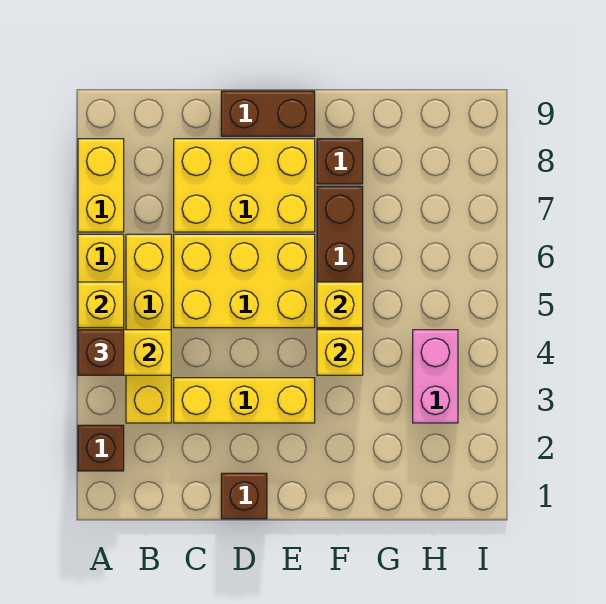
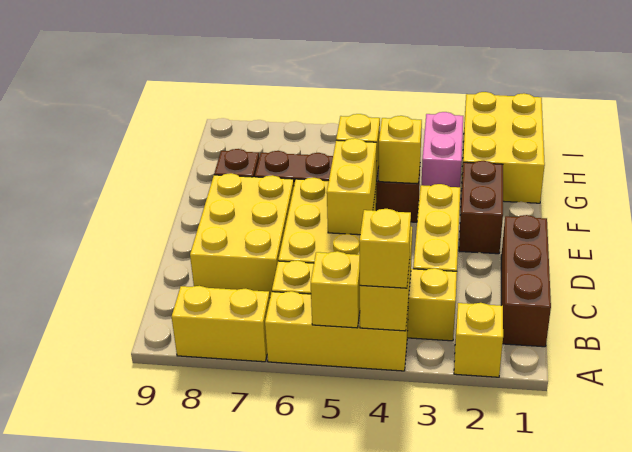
brown 1x1 brick [78,425,124,471] -> yellow 1x1 brick [454,303,503,377]
brown 1x1 brick [78,330,124,375] -> yellow 1x1 brick [359,209,411,288]
brown 1x1 brick [221,473,267,519] -> brown 1x3 brick [501,215,551,347]
none -> yellow 1x2 brick [327,138,377,235]
brown 1x2 brick [221,91,315,136] -> brown 1x2 brick moved to [459,161,503,254]
none -> yellow 2x3 brick [461,92,545,203]
pink 1x2 brick [413,330,458,423] -> pink 1x2 brick turned to [422,112,463,187]

